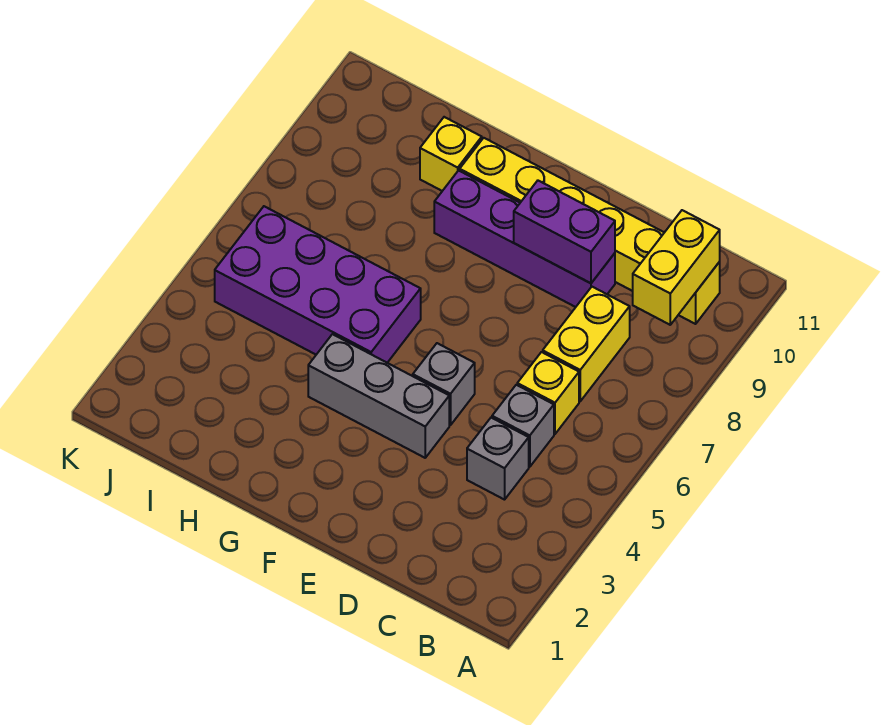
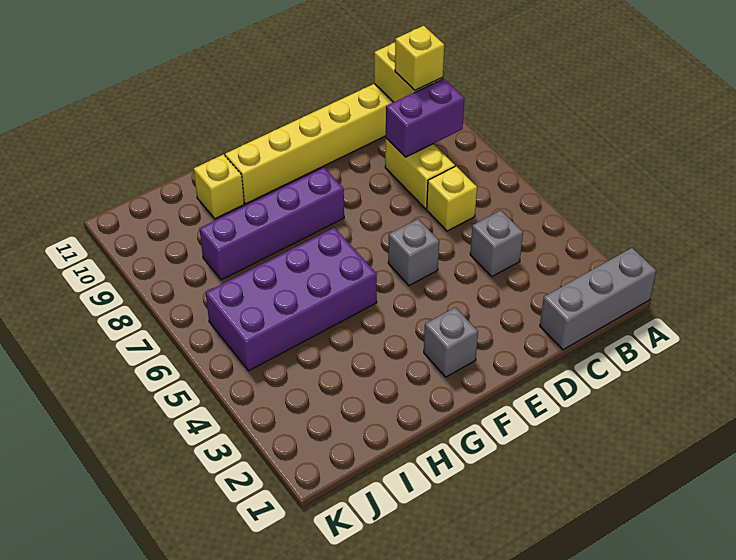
none -> yellow 1x1 brick [395,26,444,90]
grey 1x1 brick [492,385,554,467] -> grey 1x1 brick moved to [424,307,478,377]
purple 1x4 brick [434,171,615,307] -> purple 1x4 brick moved to [200,168,344,280]
purple 1x2 brick [514,181,615,283] -> purple 1x2 brick moved to [386,79,464,157]
grey 1x3 brick [308,334,449,458] -> grey 1x3 brick moved to [540,248,656,350]

